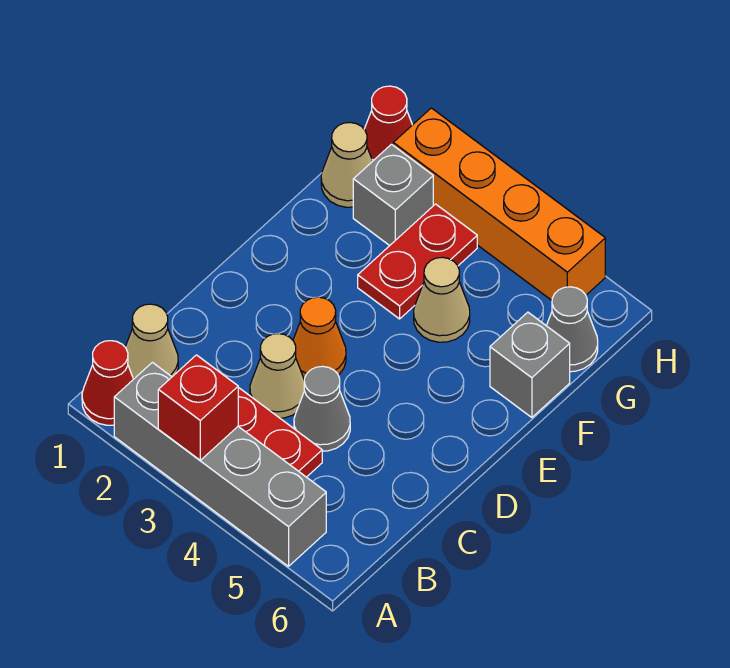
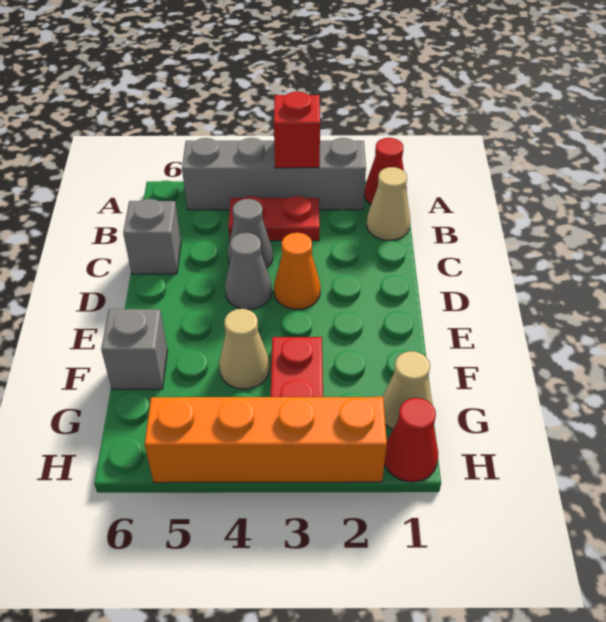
tan 1x1 cone [250,334,305,418] -> none
grey 1x1 brick [353,144,433,246] -> grey 1x1 brick moved to [123,199,181,274]
grey 1x1 cone [546,287,598,372] -> grey 1x1 cone moved to [225,233,272,310]

